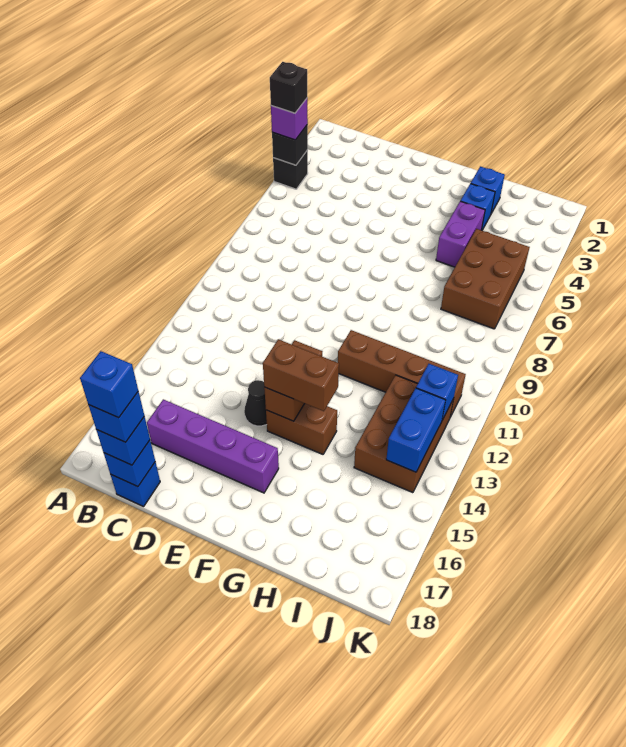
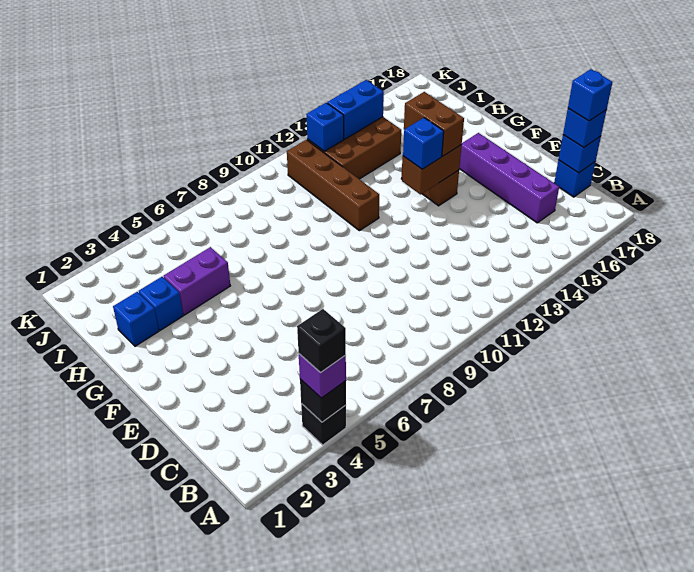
blue 1x1 brick [80,351,138,418] -> blue 1x1 brick moved to [403,118,444,169]
black 1x1 cone [244,380,267,426] -> none
brown 2x3 brick [441,229,530,329] -> none

